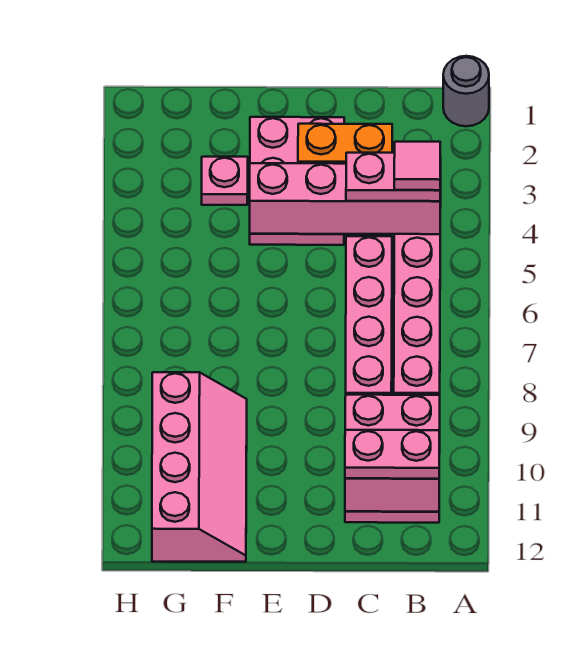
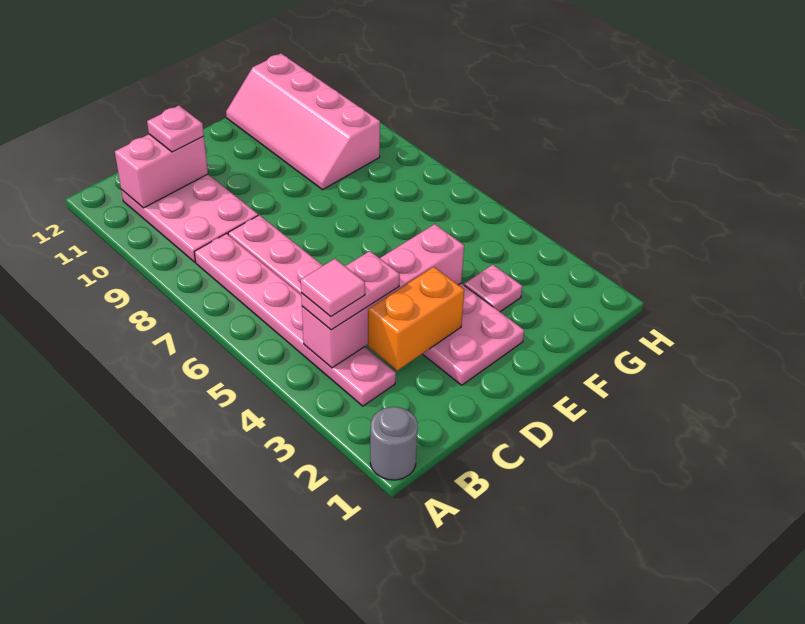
pink 1x2 plate [345,430,439,479] -> pink 1x1 plate [147,106,204,152]

